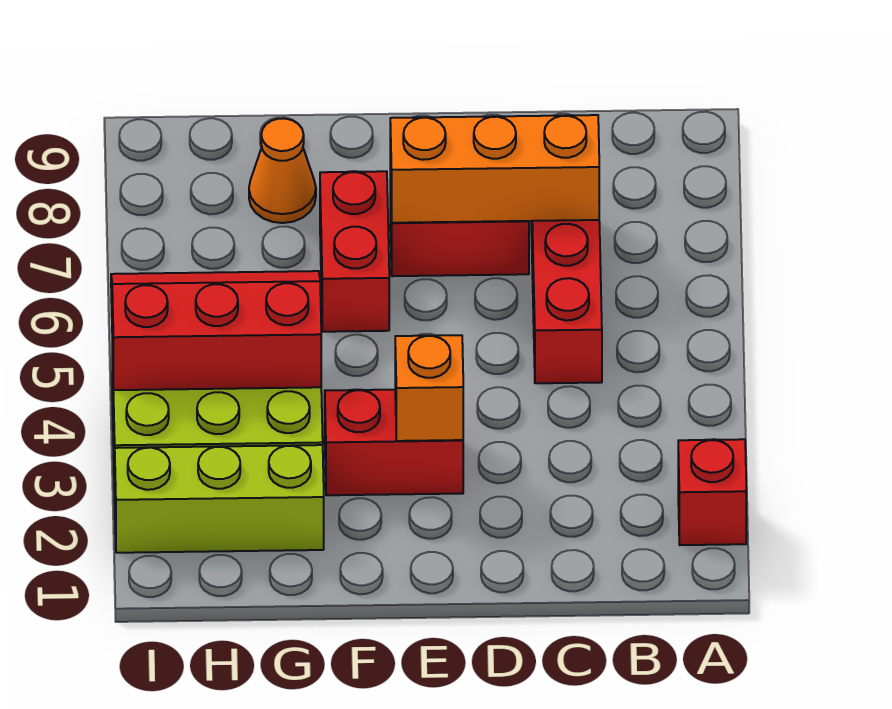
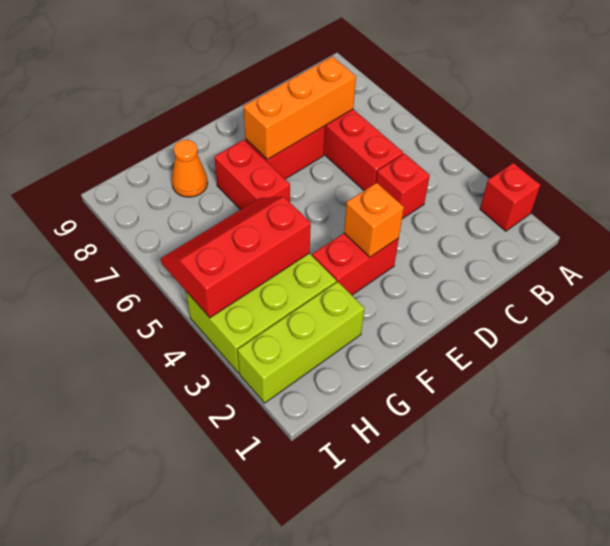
none -> red 1x1 brick [376,154,430,219]

